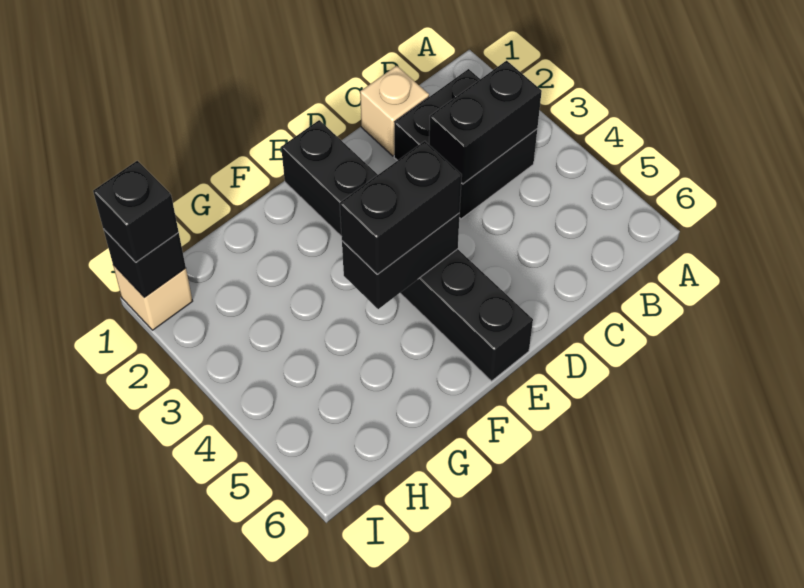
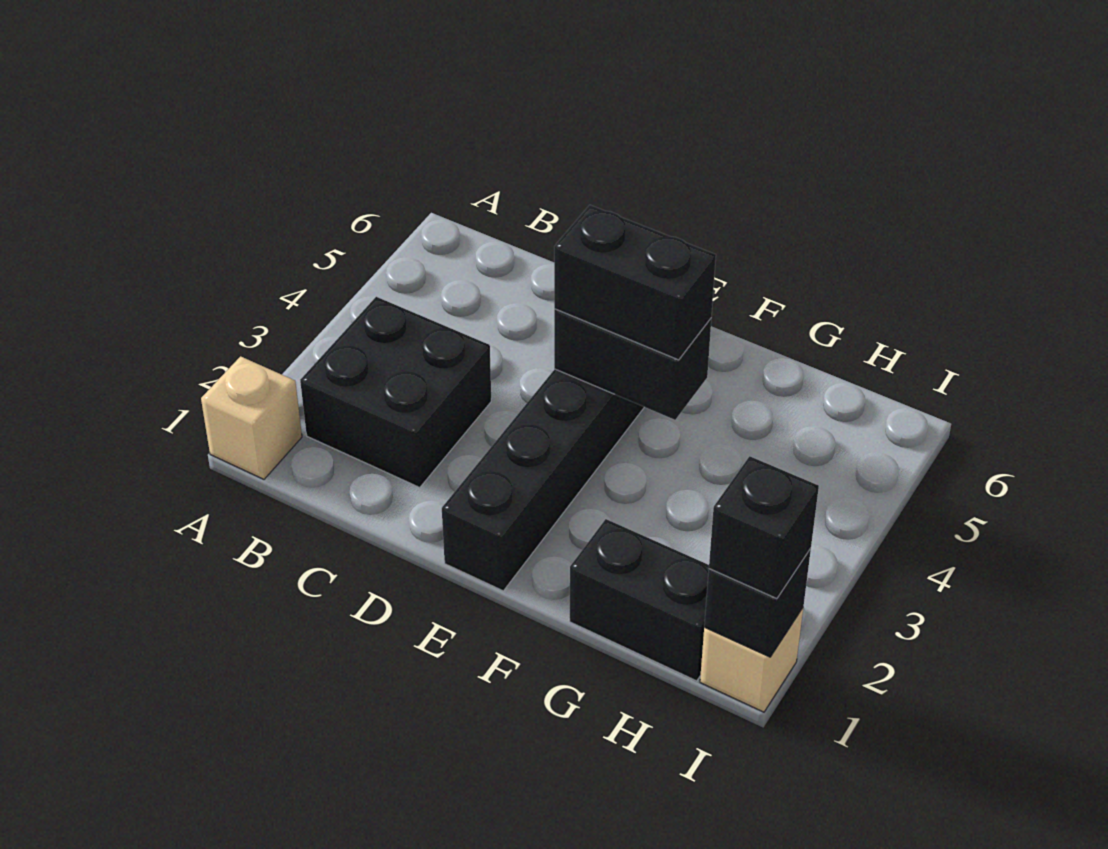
black 1x2 brick [429,61,542,184] -> black 1x2 brick moved to [570,519,709,681]
tan 1x1 brick [360,66,429,156] -> tan 1x1 brick moved to [201,356,302,479]

